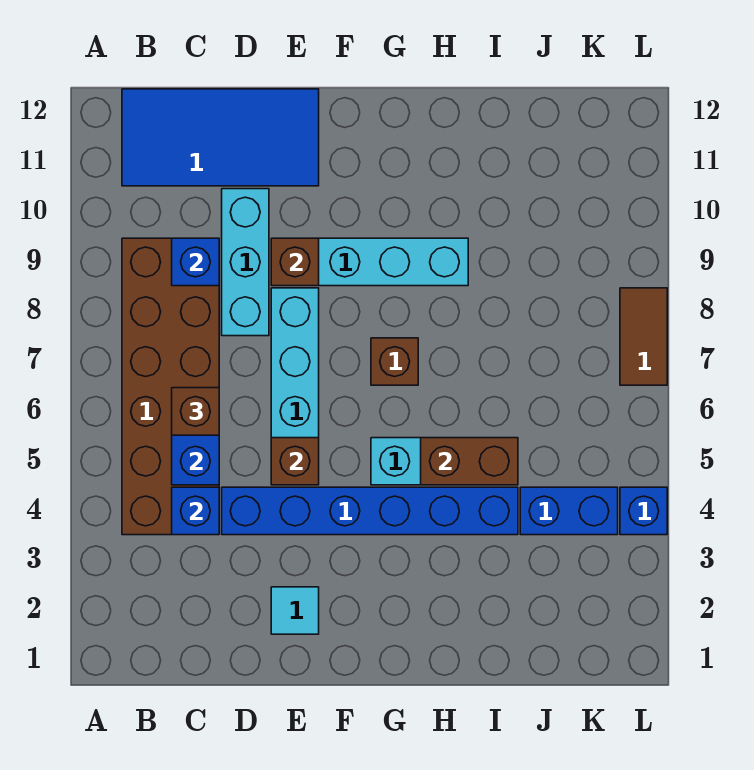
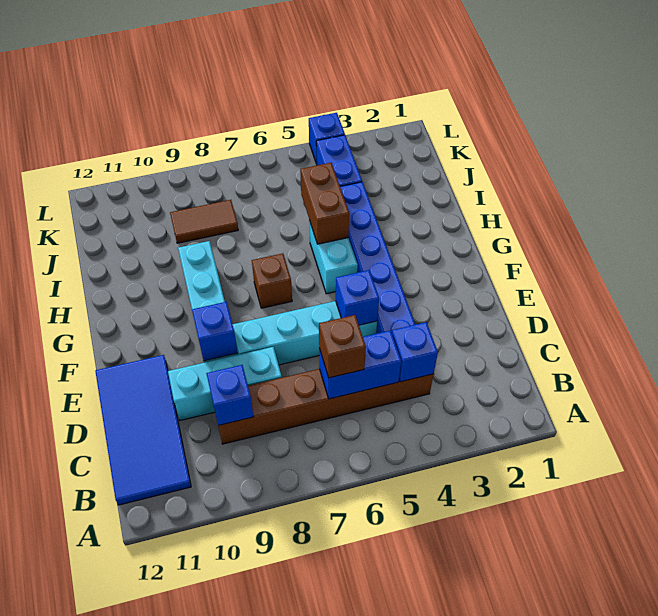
brown 2x6 brick [122,238,219,535] -> brown 1x6 brick [218,369,434,444]
cyan 1x1 tile [271,587,319,634] -> none
brown 1x1 brick [271,438,319,485] -> blue 1x1 brick [336,270,379,325]
brown 1x1 brick [271,238,319,286] -> blue 1x1 brick [192,302,238,361]
brown 1x2 tile [620,288,667,385] -> brown 1x2 tile moved to [170,200,238,243]

